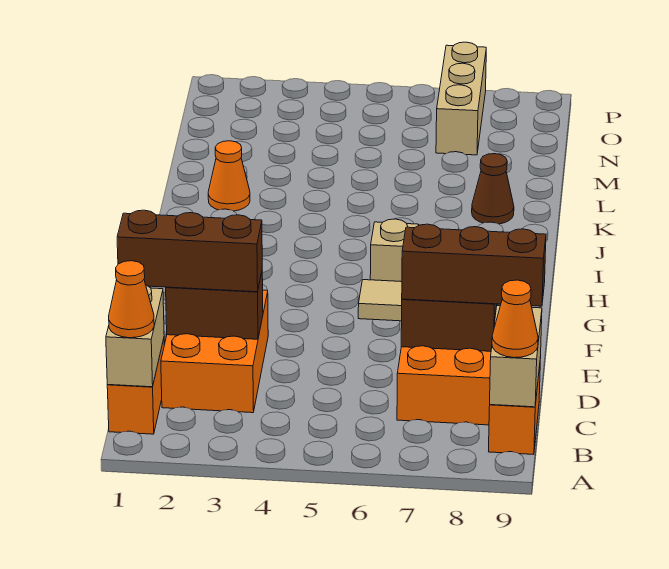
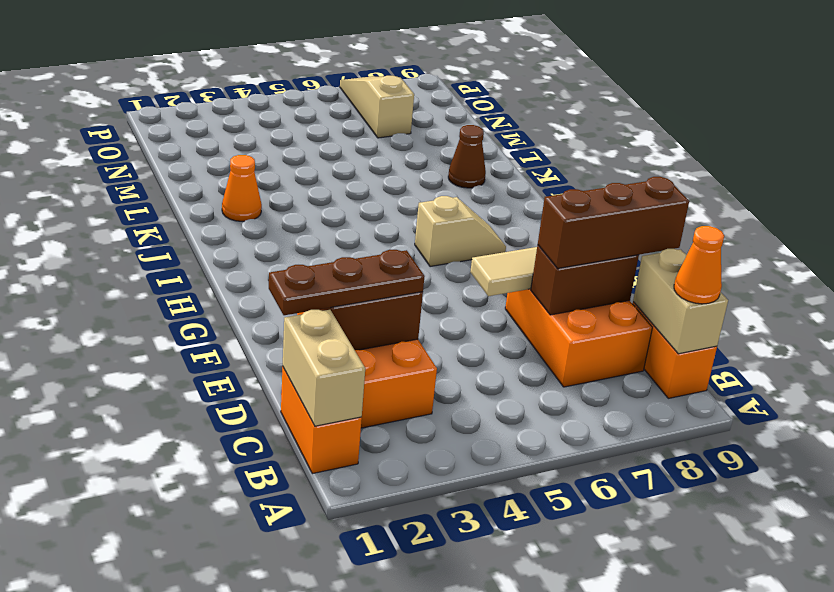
orange 1x1 cone [109,261,154,338] -> none
brown 1x3 brick [117,210,262,292] -> brown 1x3 plate [269,250,425,315]
tan 1x3 brick [436,42,486,155] -> tan 1x3 slope [340,76,414,138]

